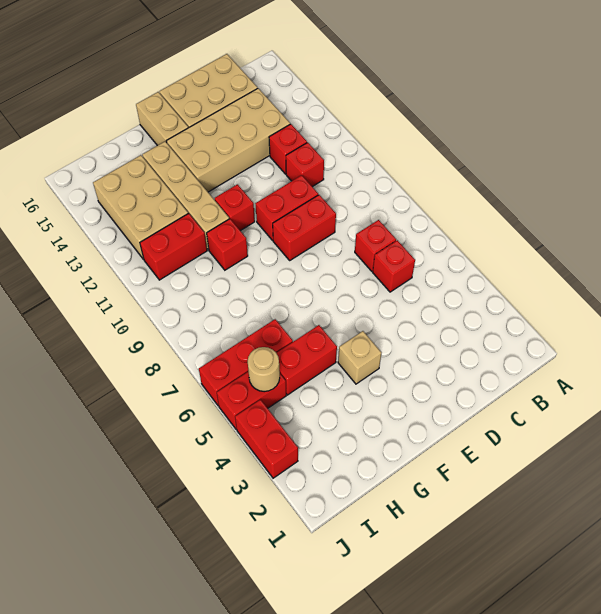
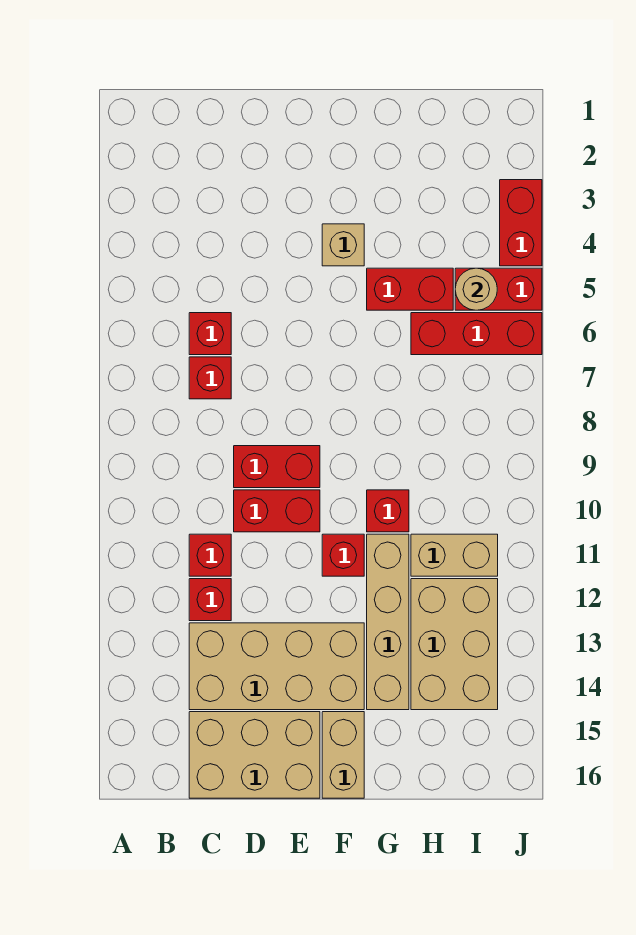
red 1x2 brick [140,213,207,280] -> tan 1x2 brick [411,534,498,576]

